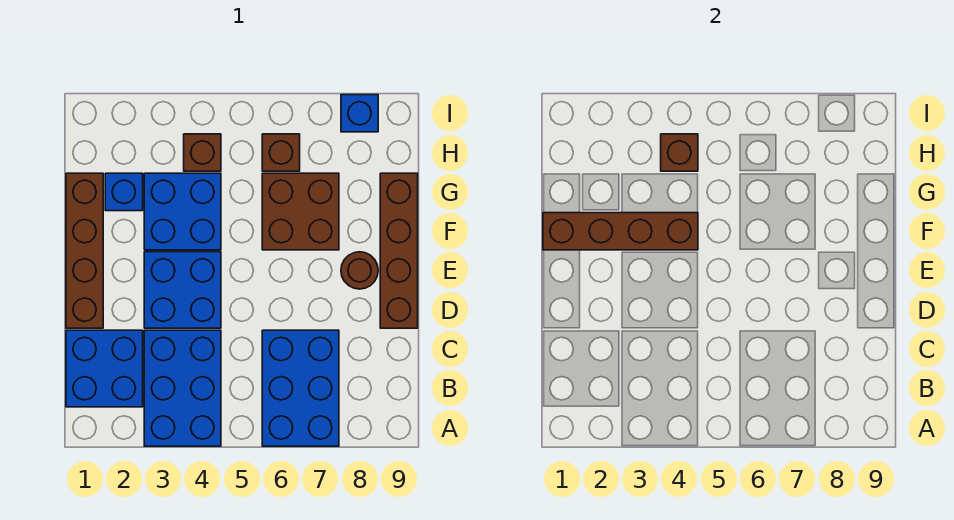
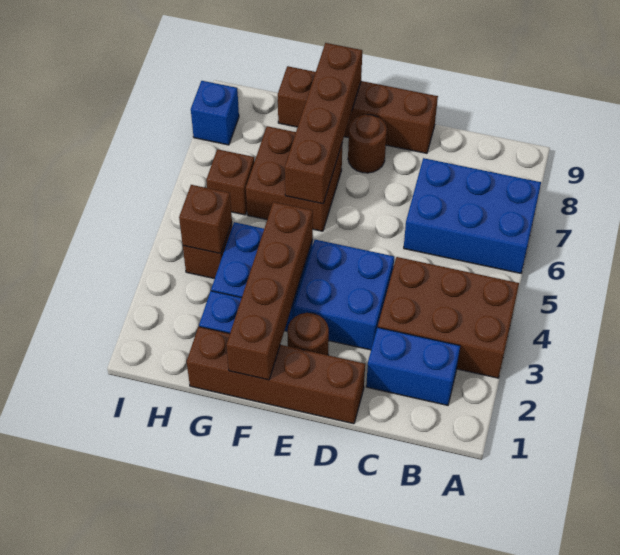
blue 2x3 brick [144,330,221,446] -> brown 2x3 brick [378,257,519,378]
blue 2x2 brick [66,330,143,407] -> blue 1x2 brick [366,327,460,405]
none -> brown 1x1 round brick [287,313,329,355]
none -> brown 1x4 brick [285,43,362,204]

